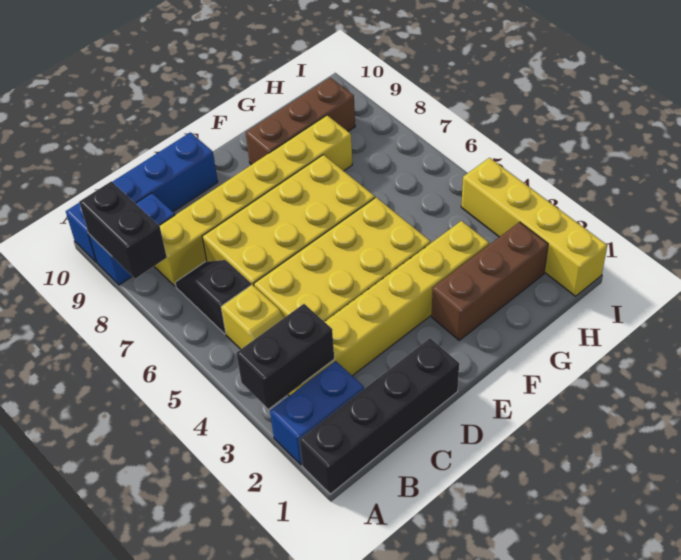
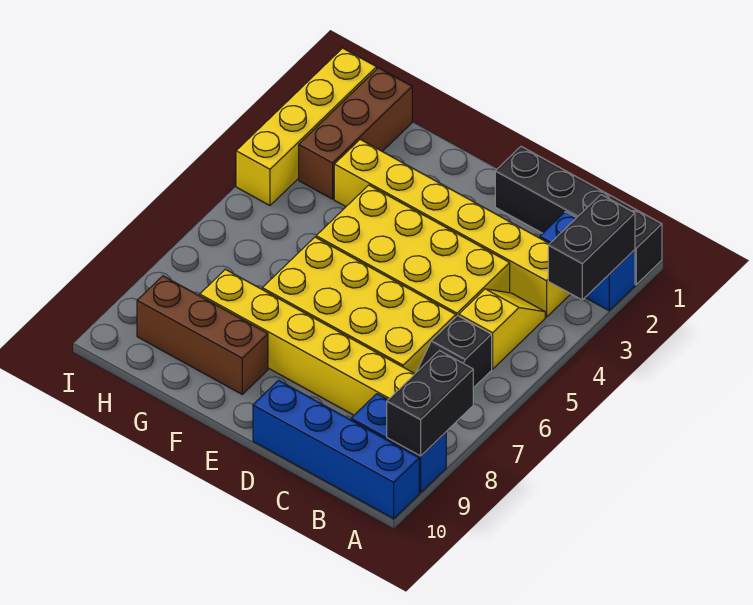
black 1x2 brick [236,304,334,409] -> black 1x2 brick turned to [548,195,635,300]
brown 1x3 brick [432,222,548,340] -> brown 1x3 brick turned to [299,68,412,199]

